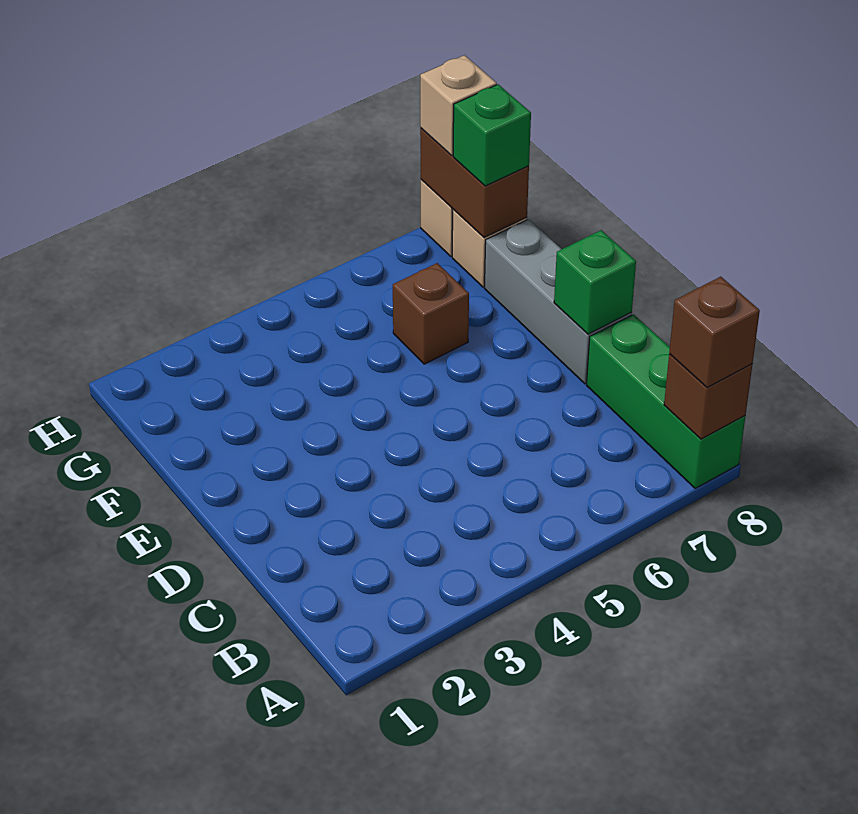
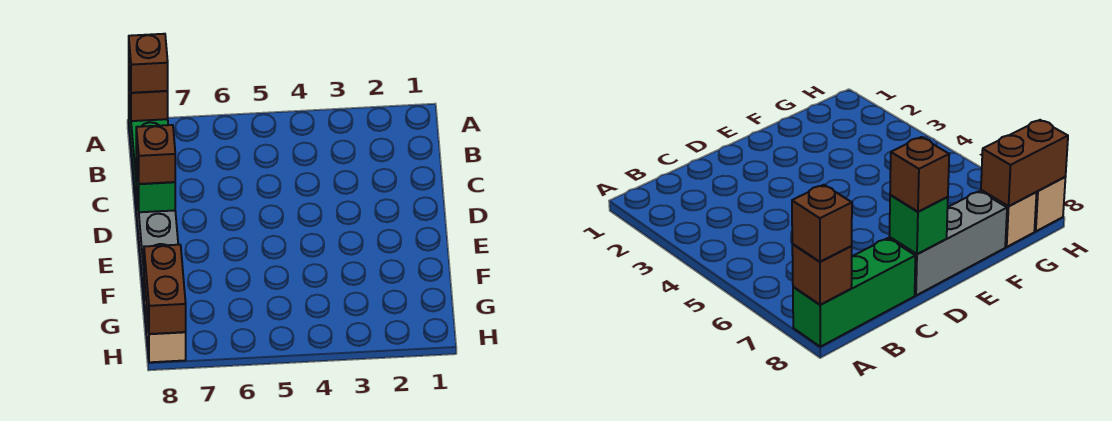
brown 1x1 brick [393,263,469,364] -> brown 1x1 brick moved to [136,125,175,184]
green 1x1 brick [453,84,531,186] -> none
tan 1x1 brick [420,55,497,155] -> none

